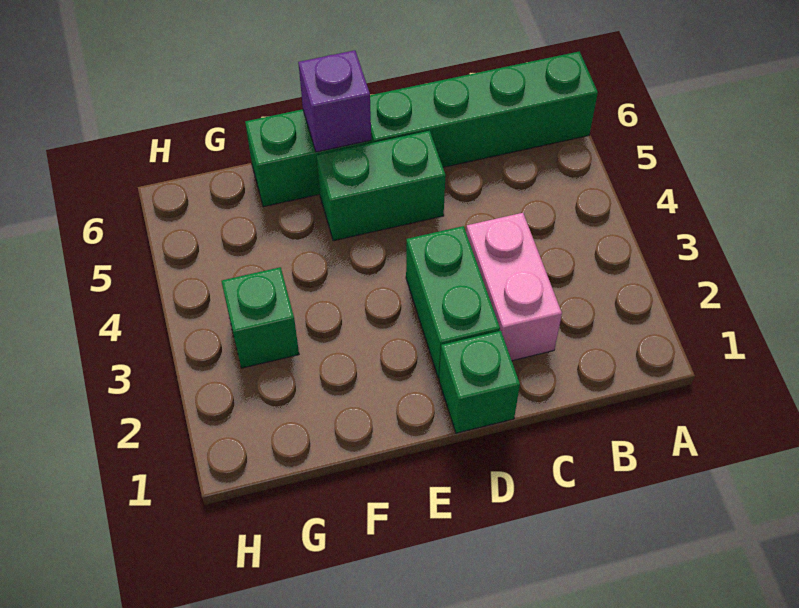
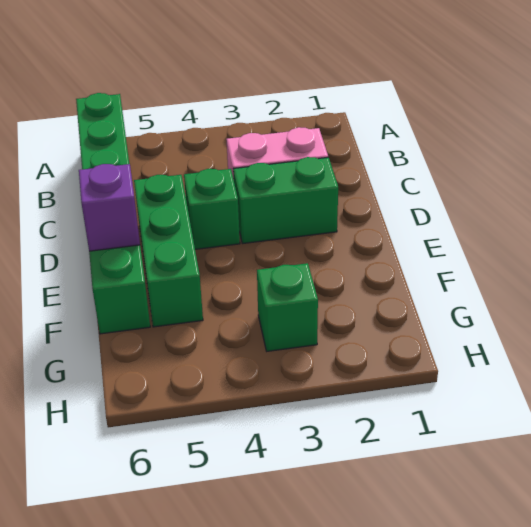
green 1x1 brick [439,331,520,433] -> green 1x1 brick moved to [184,169,240,249]
green 1x2 brick [317,131,446,241] -> green 1x3 brick [134,175,203,327]

